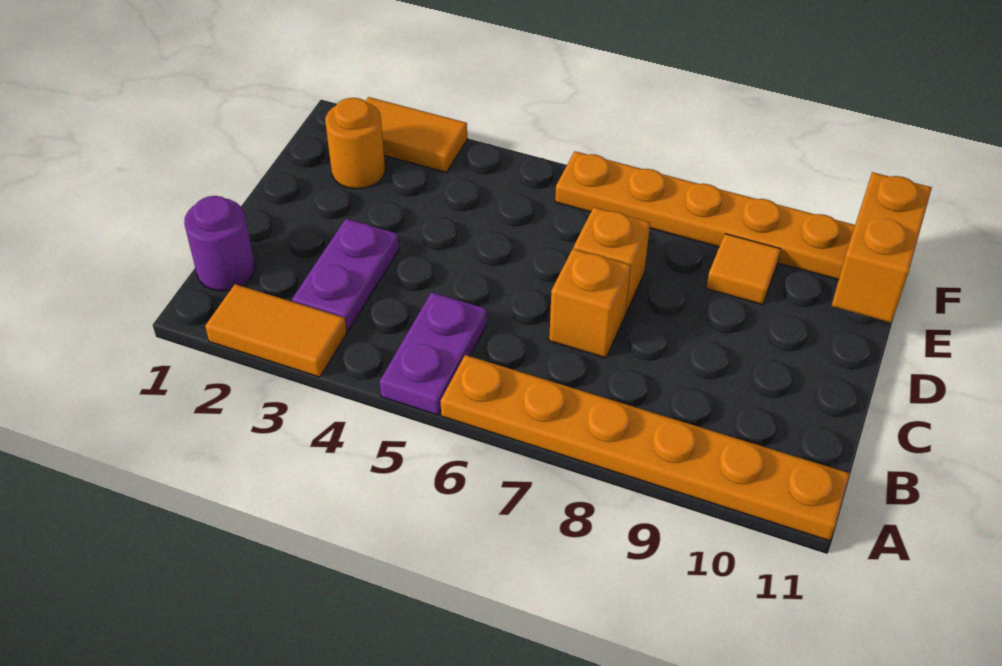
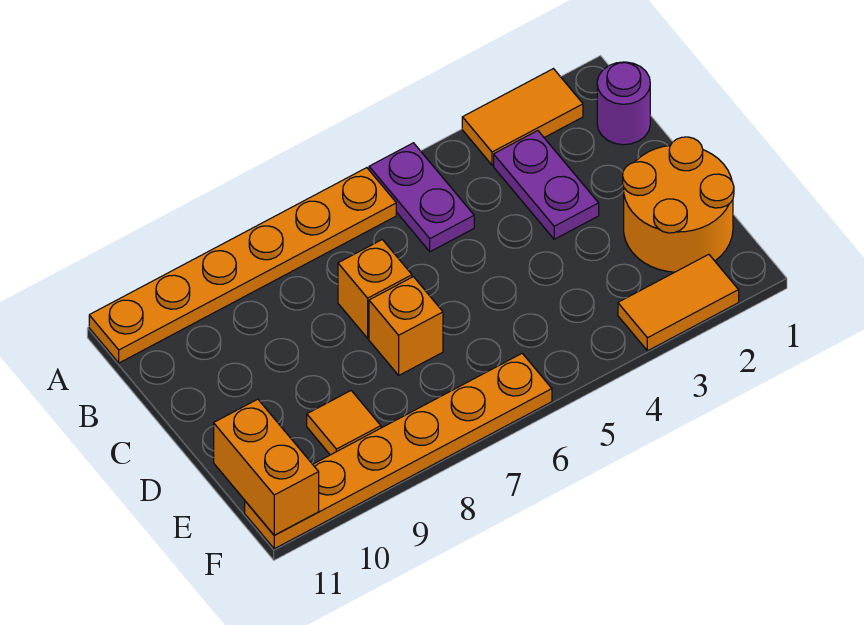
orange 1x1 round brick [325,98,385,189] -> orange 2x2 round brick [623,137,734,272]

